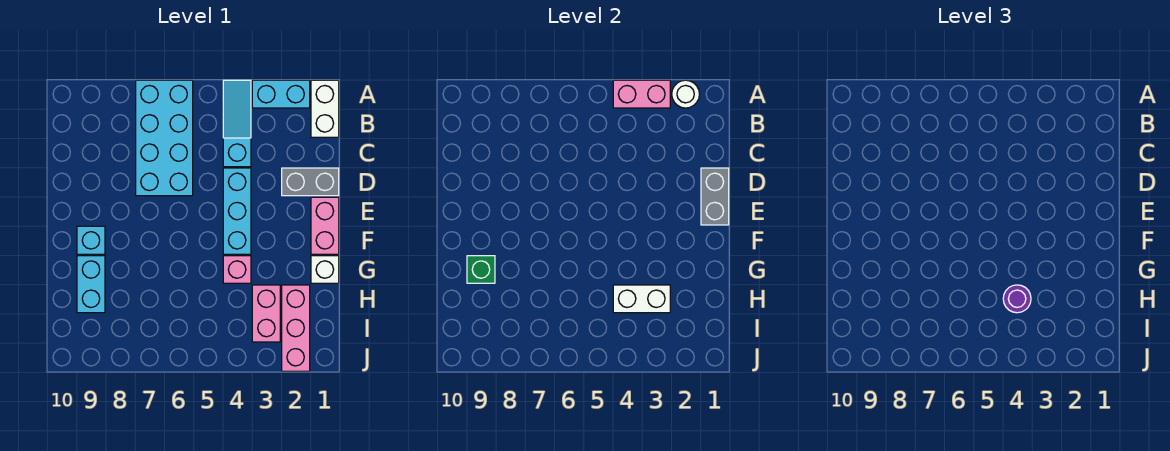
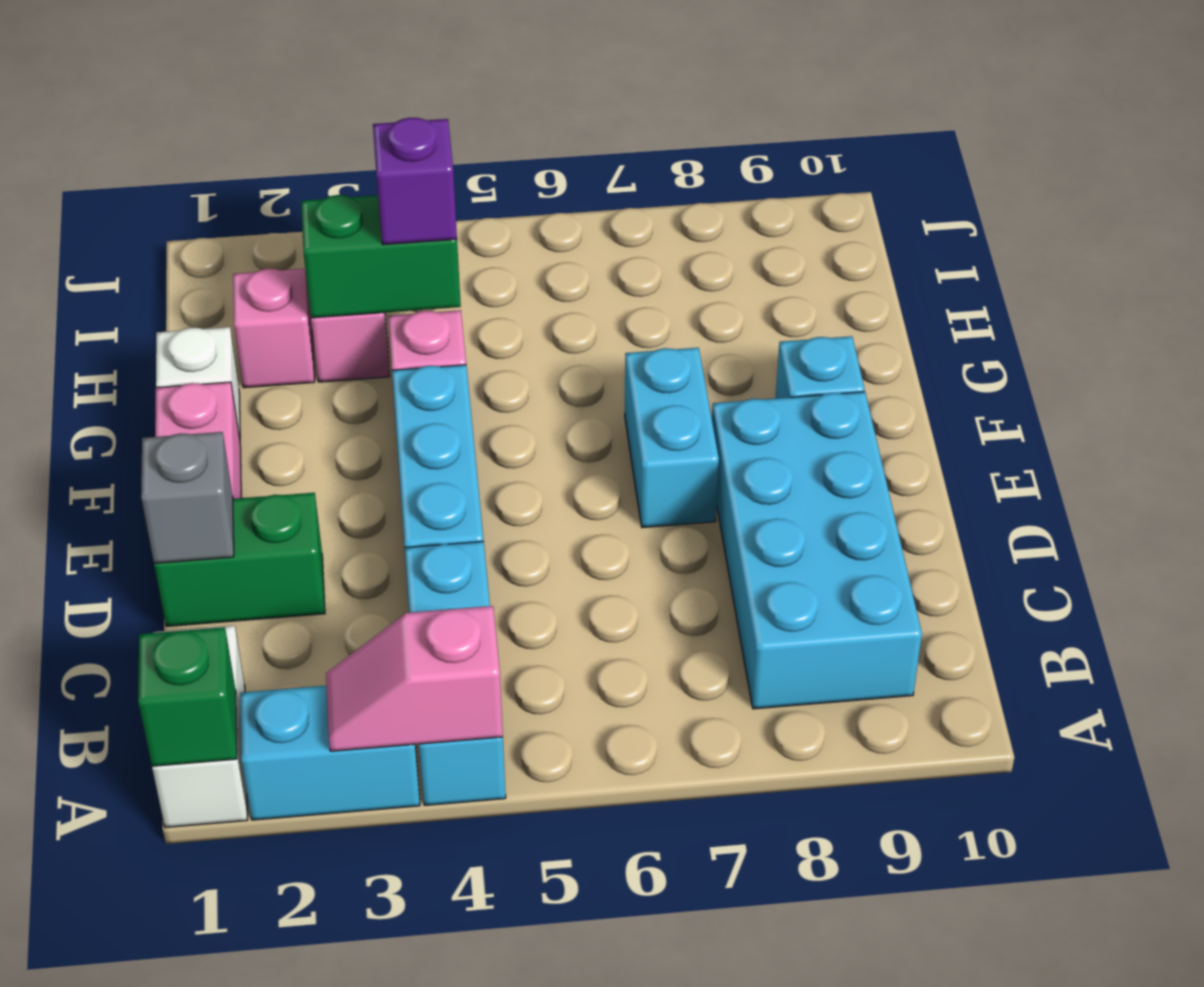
white 1x1 round brick [672,80,699,108] -> none
pink 1x2 brick [613,80,670,108] -> pink 1x2 slope [326,606,503,751]
cyan 1x3 slope [223,80,251,167] -> cyan 1x3 brick [405,541,506,806]
cyan 2x4 brick [136,80,193,196] -> cyan 2x4 brick moved to [712,392,922,709]
grey 1x2 brick [282,168,339,196] -> green 1x2 brick [154,493,325,626]
grey 1x2 brick [701,168,729,225] -> grey 1x1 brick [141,432,234,563]
cyan 1x2 brick [77,256,105,313] -> cyan 1x2 brick moved to [625,348,719,528]
green 1x1 brick [467,256,495,283] -> green 1x1 brick moved to [138,627,237,766]
pink 1x3 brick [282,285,310,371] -> pink 1x1 brick [233,269,315,388]
white 1x2 brick [613,285,670,313] -> green 1x2 brick [301,195,461,318]
purple 1x1 round brick [1003,285,1031,313] -> purple 1x1 brick [373,118,457,245]

